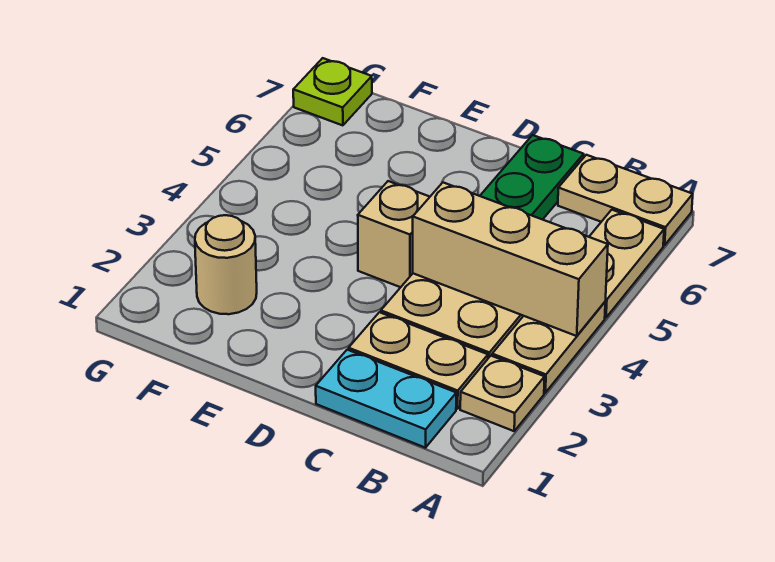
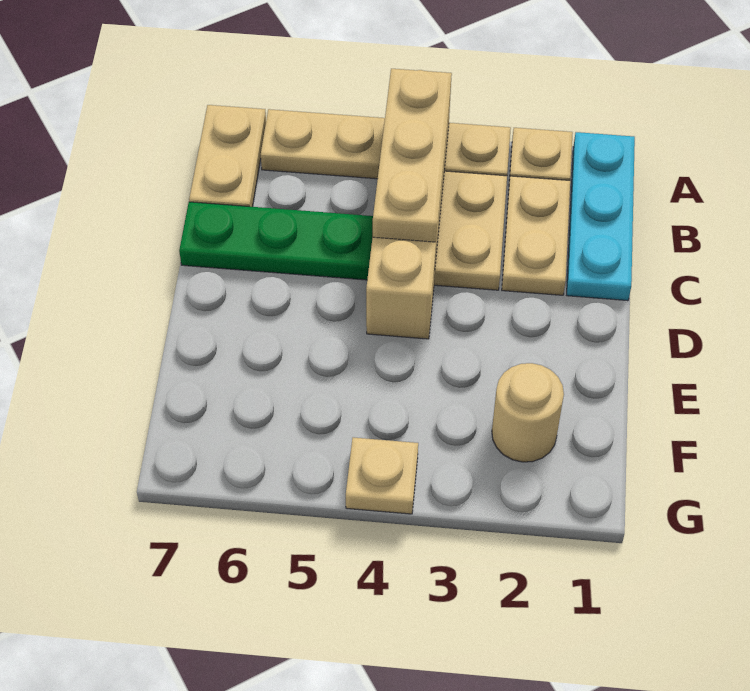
cyan 1x2 plate [316,350,456,448] -> cyan 1x3 plate [567,132,635,301]
none -> tan 1x1 plate [346,437,418,514]
lime 1x1 plate [293,58,372,125] -> none

